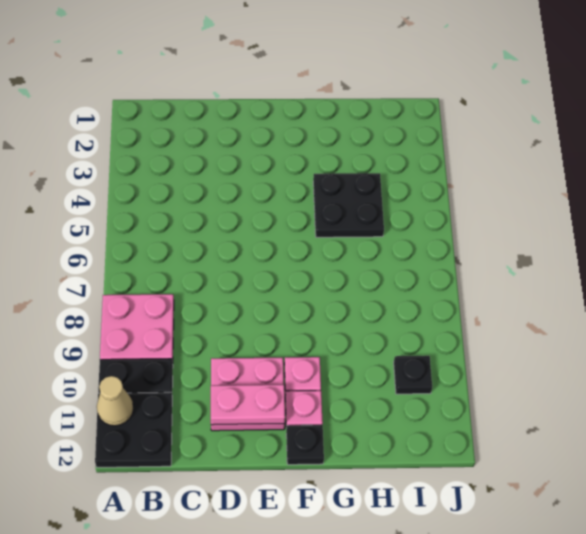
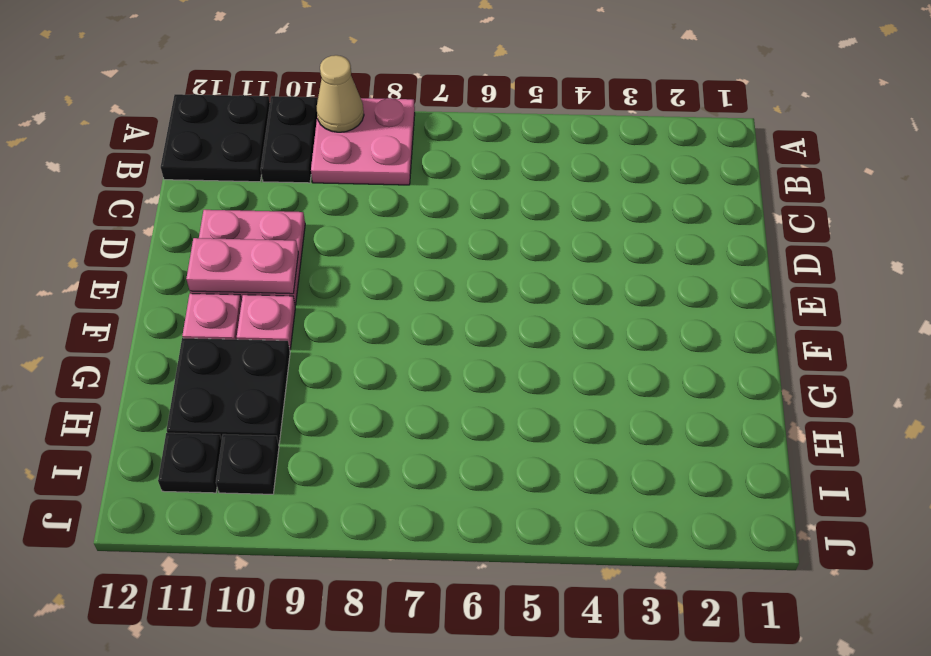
tan 1x1 cone [97,376,133,426] -> tan 1x1 cone moved to [316,55,364,132]
pink 1x2 plate [211,385,285,425] -> pink 1x2 plate turned to [186,238,298,294]
black 1x1 plate [286,425,324,465] -> black 1x1 plate moved to [158,433,222,493]
black 2x2 plate [313,173,384,237] -> black 2x2 plate moved to [167,338,290,444]

